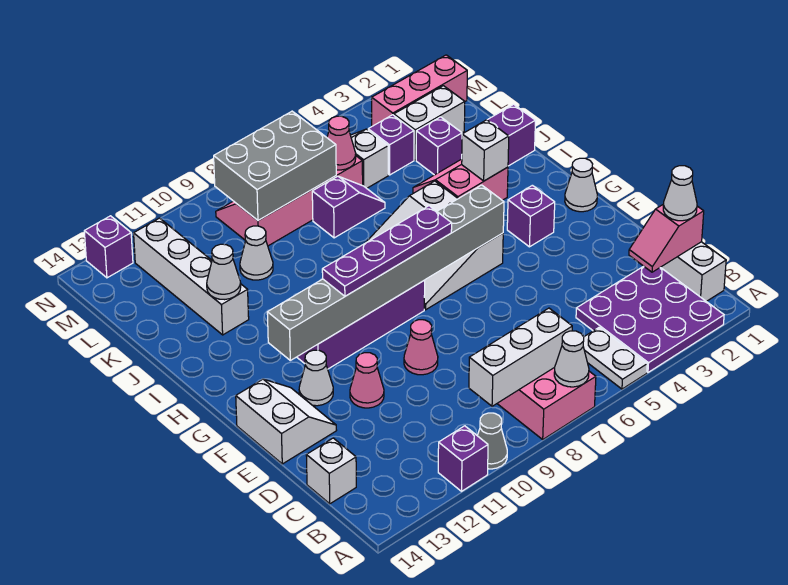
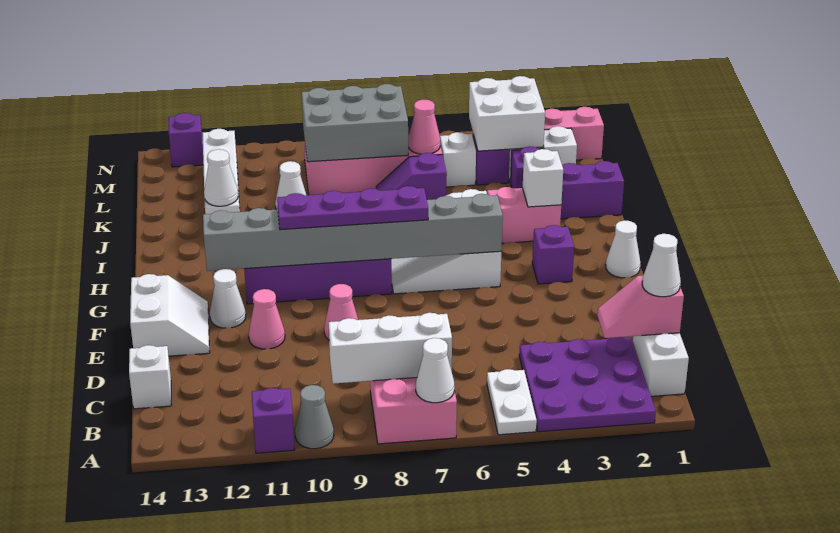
purple 1x2 slope [312,176,385,238] -> purple 1x2 slope turned to [376,153,447,200]
none -> white 2x2 brick [469,76,545,151]

